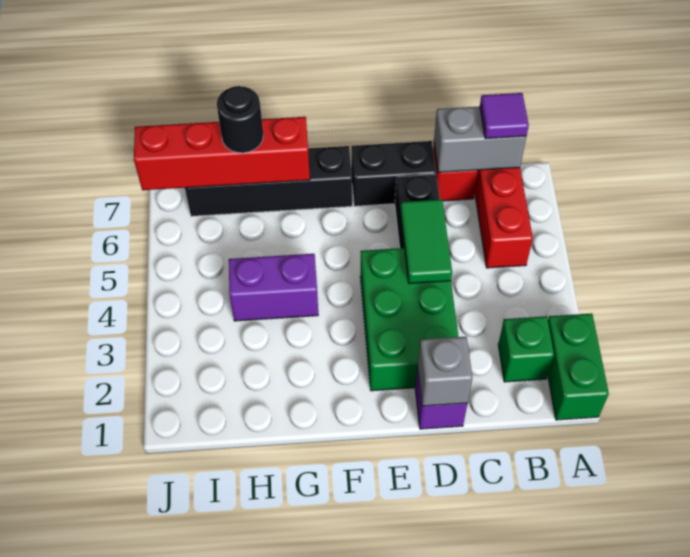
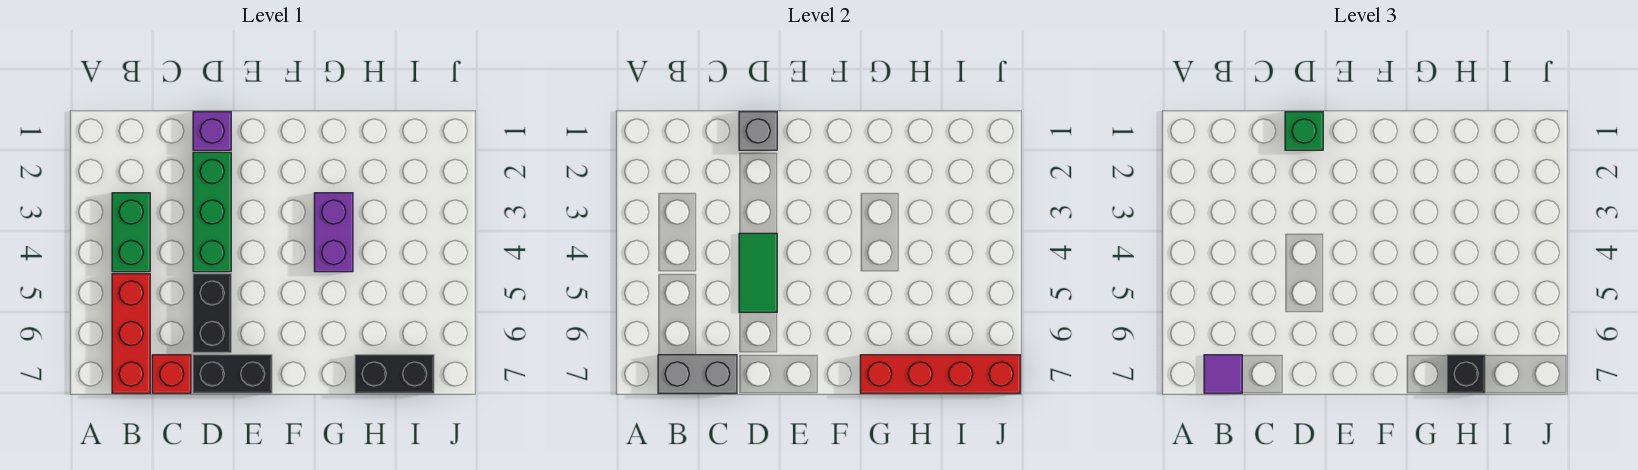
green 1x2 brick [548,313,609,420] -> green 1x2 brick moved to [112,193,150,272]
green 1x1 brick [498,316,554,382] -> green 1x1 brick moved to [1285,112,1323,150]
green 2x3 brick [360,248,458,391] -> green 1x3 brick [193,152,231,272]
black 1x4 brick [185,146,352,216] -> black 1x2 brick [355,355,434,393]
purple 1x2 brick [229,254,318,321] -> purple 1x2 brick turned to [314,193,353,272]
black 1x1 round brick [217,86,263,153] -> black 1x1 brick [1447,355,1485,393]

